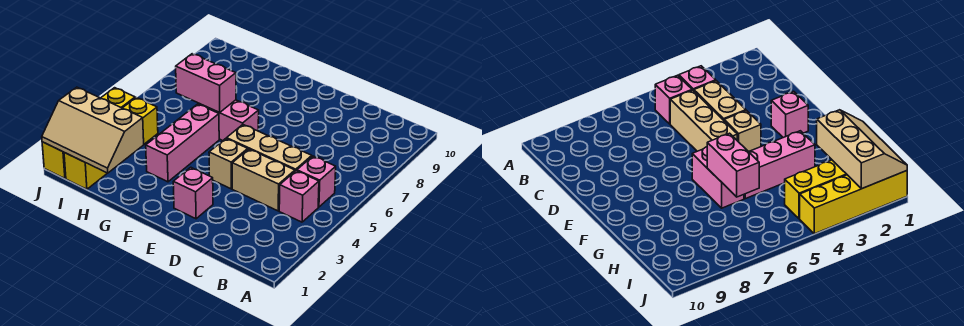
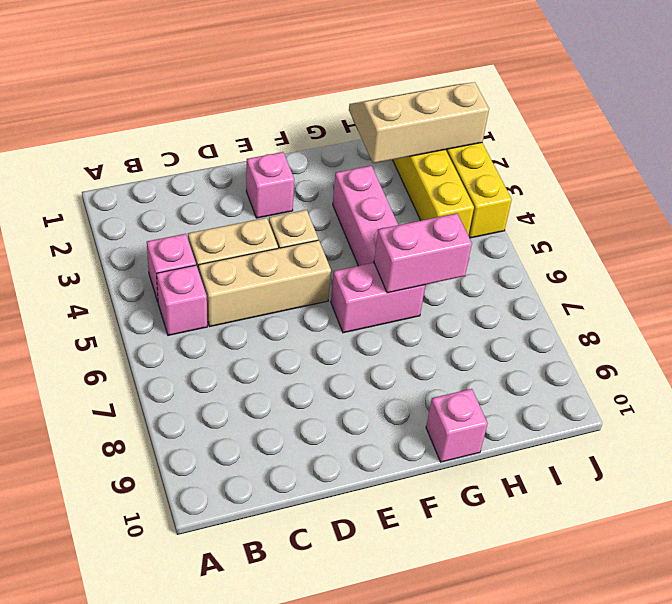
none -> pink 1x1 brick [426,389,488,462]

